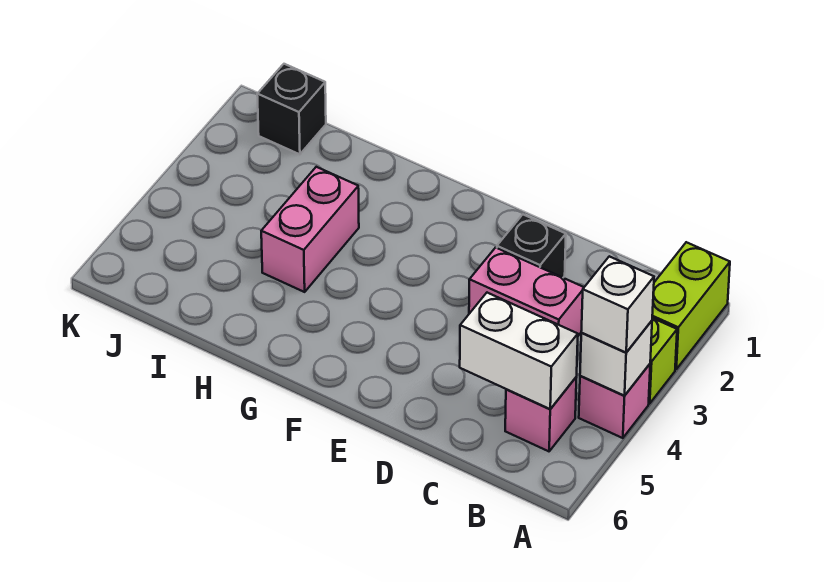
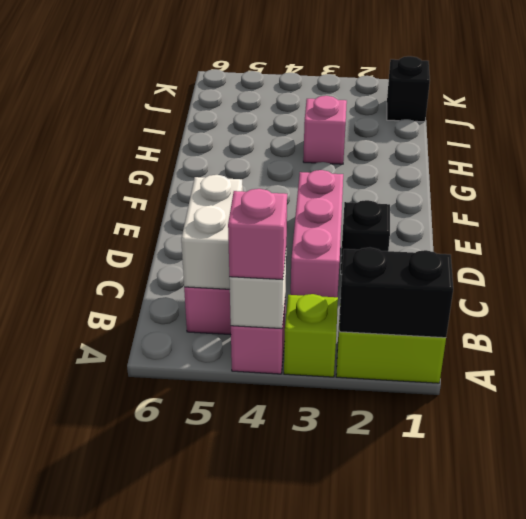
none -> black 1x2 brick [339,248,453,338]
white 1x1 brick [581,256,654,352] -> pink 1x1 brick [228,189,287,280]
pink 1x2 brick [469,248,584,336] -> pink 1x3 brick [291,170,343,297]
pink 1x2 brick [261,167,359,292] -> pink 1x1 brick [303,96,347,164]

